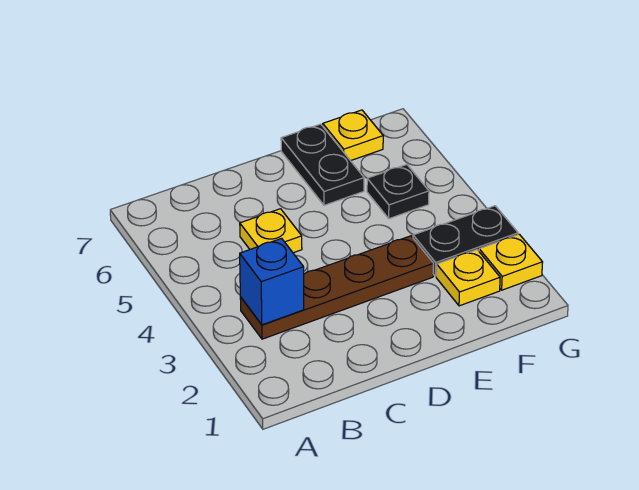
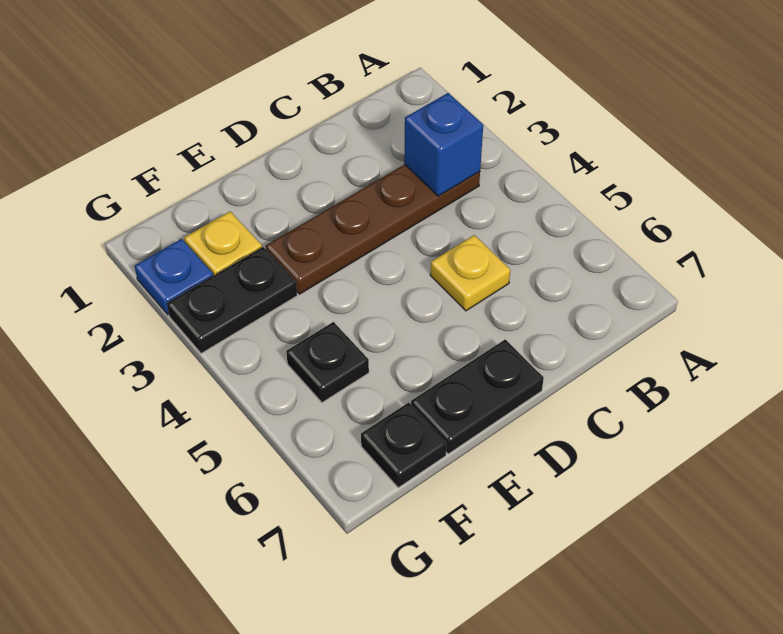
black 1x2 plate [281,124,364,205] -> black 1x2 plate turned to [411,339,544,454]
yellow 1x1 plate [323,110,383,161] -> black 1x1 plate [361,402,447,488]
yellow 1x1 plate [479,234,543,290] -> blue 1x1 plate [135,239,213,315]

